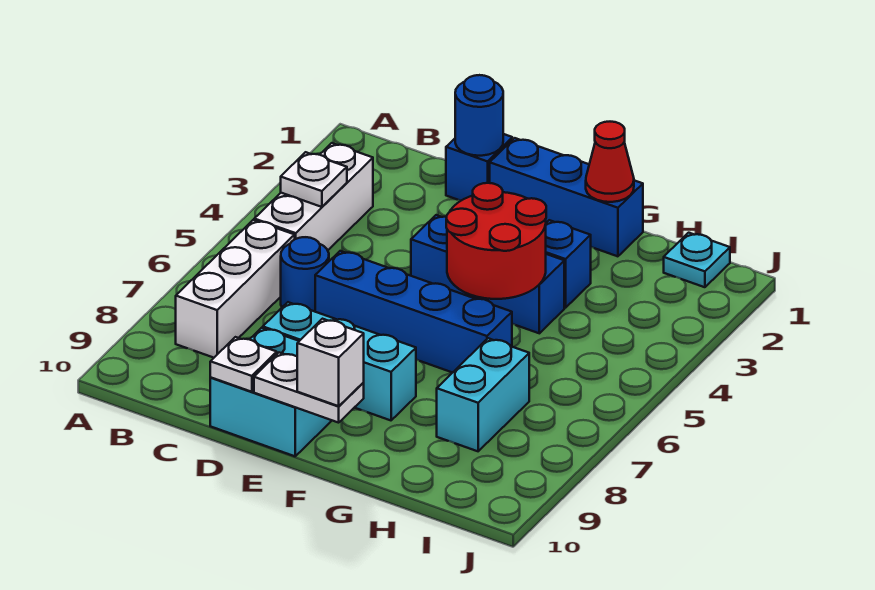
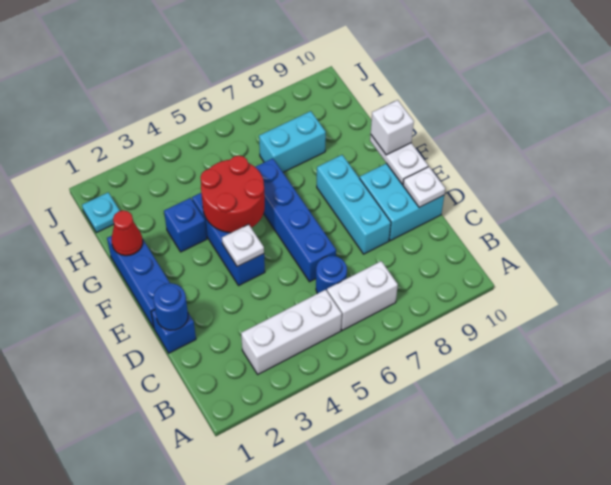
white 1x1 plate [281,152,347,207] -> white 1x1 plate moved to [222,224,264,267]
white 1x3 brick [176,220,295,358] -> white 1x2 brick [327,261,398,330]

